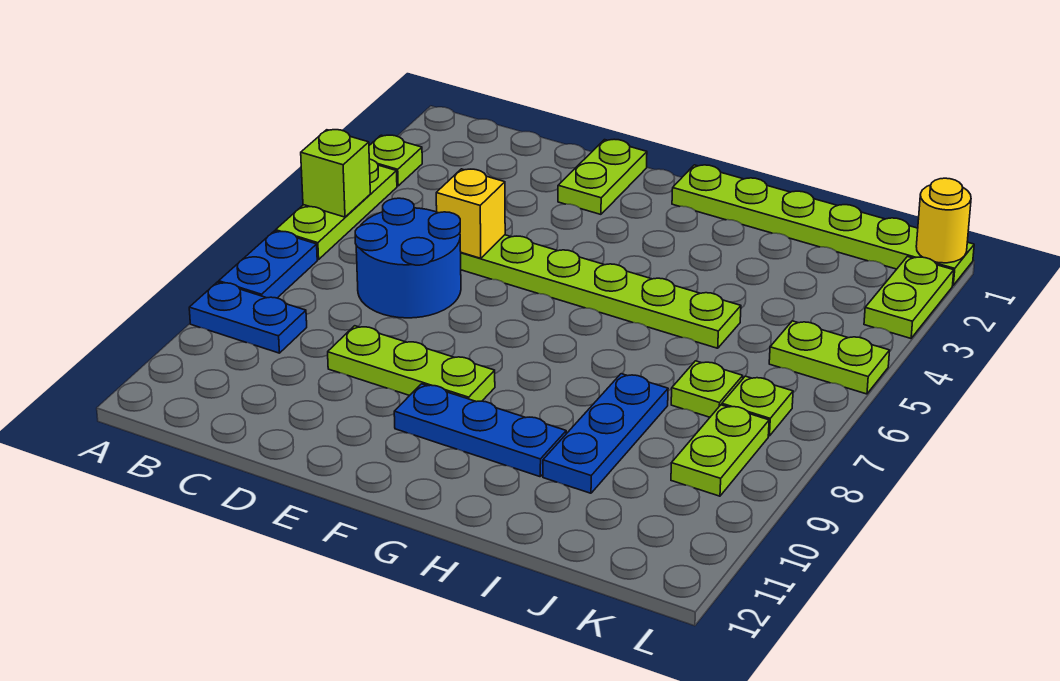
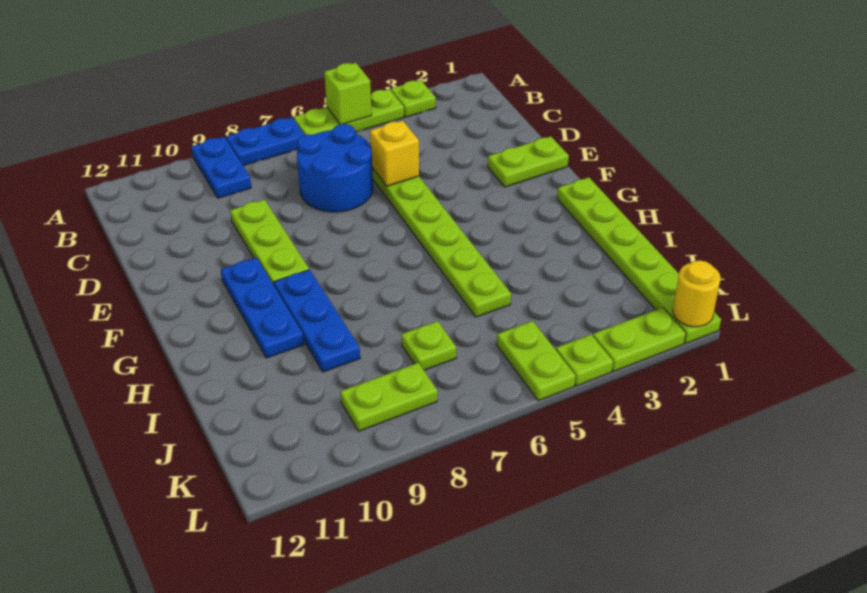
blue 1x3 plate [543,374,668,493] -> blue 1x3 plate turned to [274,270,360,372]
lime 1x1 plate [722,376,793,436] -> lime 1x1 plate moved to [556,335,613,386]

